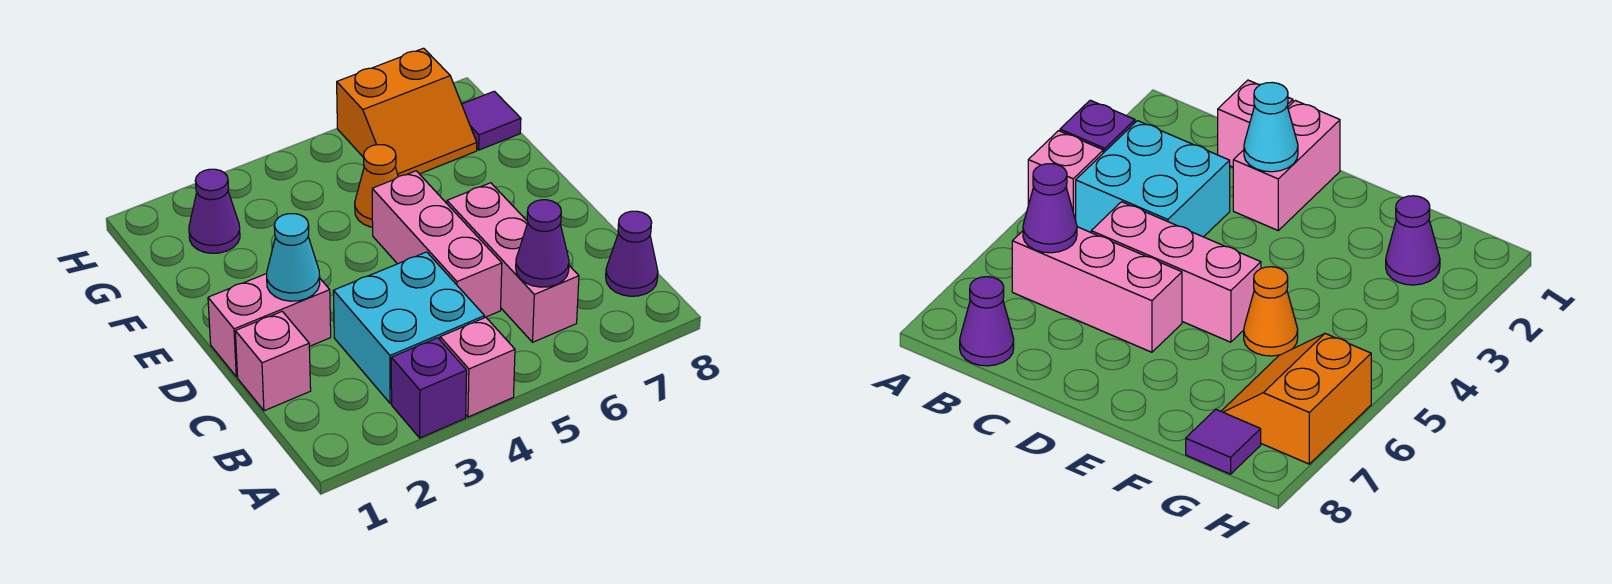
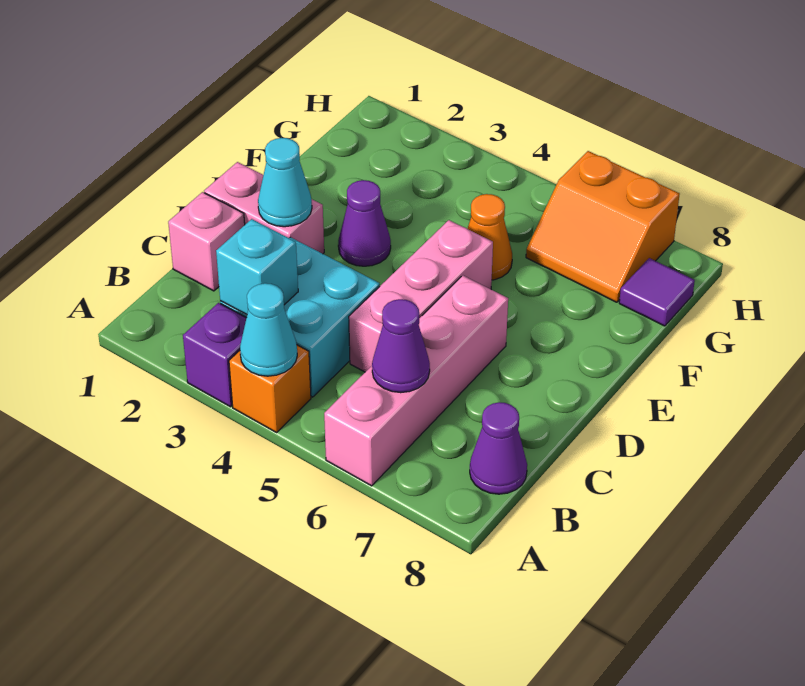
pink 1x1 brick [440,317,515,417] -> orange 1x1 brick [229,345,311,432]
none -> cyan 1x1 cone [240,283,297,376]
none -> cyan 1x1 brick [216,219,298,315]
pink 1x3 brick [447,183,579,342] -> pink 1x4 brick [324,276,508,486]
purple 1x1 cone [189,169,240,253] -> purple 1x1 cone moved to [338,180,391,266]

